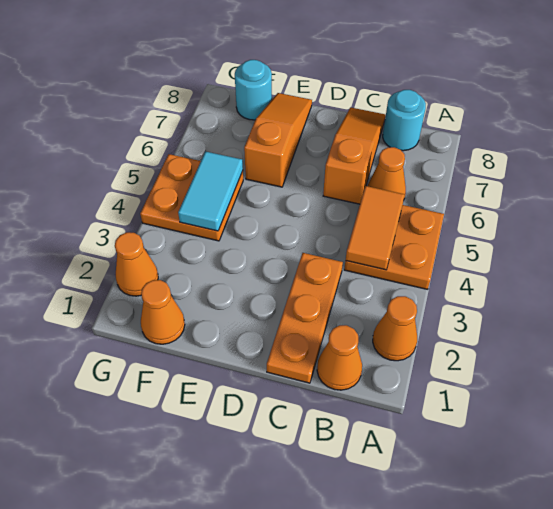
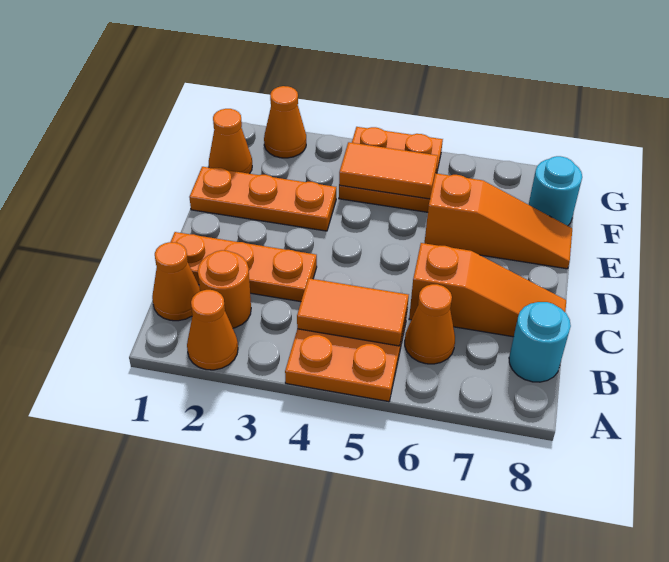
none -> orange 1x1 round brick [198,250,251,328]
none -> orange 1x3 plate [189,167,336,231]
cyan 1x2 tile [178,151,243,231] -> orange 1x2 tile [339,142,438,199]

